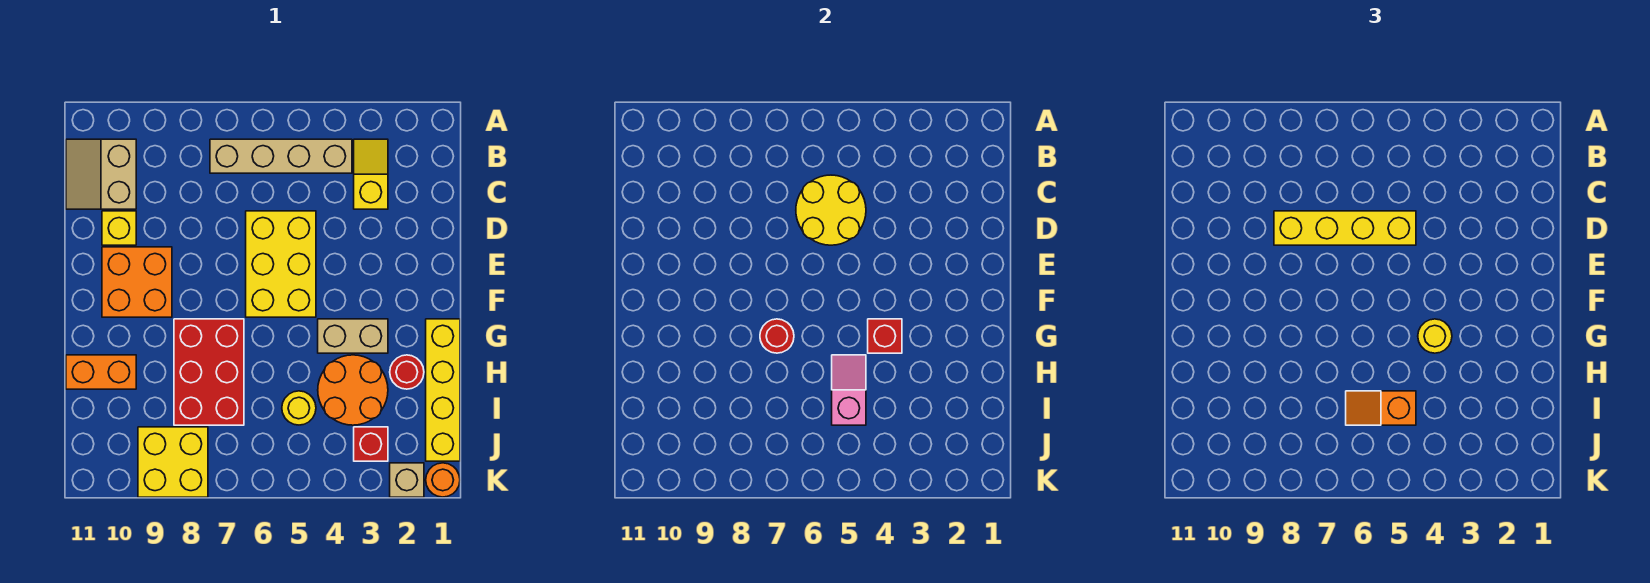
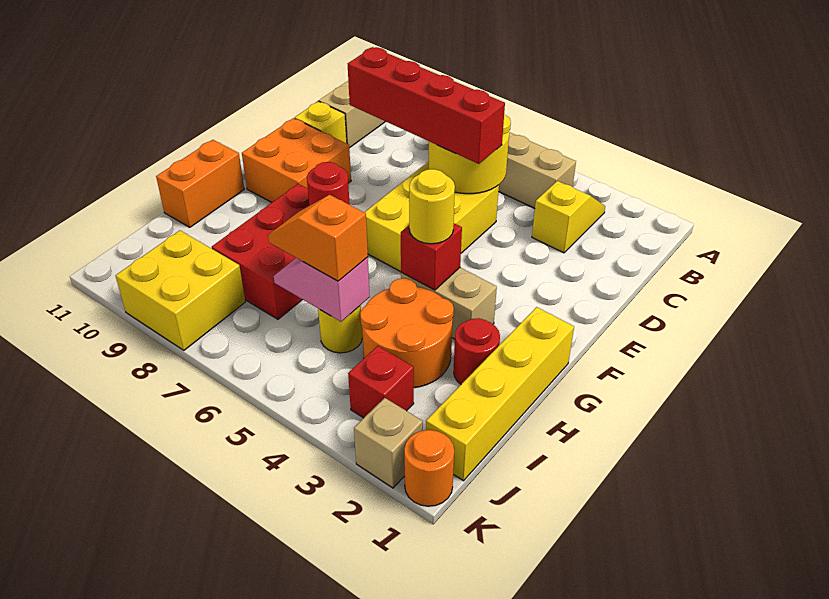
yellow 1x4 brick [1274,211,1416,245] -> red 1x4 brick [348,47,505,164]
pink 1x2 slope [832,355,866,425] -> pink 1x2 slope turned to [274,257,370,322]
orange 1x2 brick [66,355,136,389] -> orange 1x2 brick turned to [156,140,244,227]

